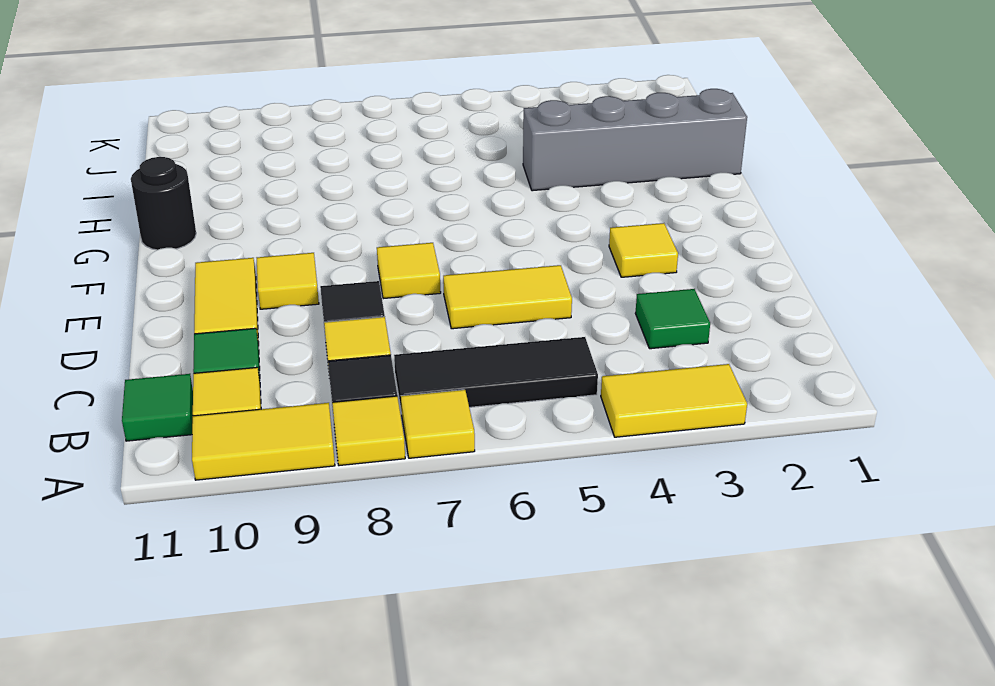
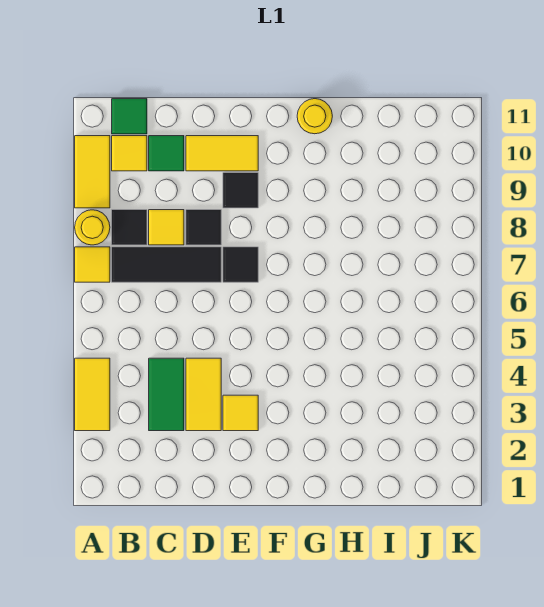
yellow 1x1 tile [332,396,405,466] -> yellow 1x1 round brick [75,210,110,245]
black 1x3 tile [394,337,598,414] -> black 1x3 tile turned to [112,247,221,282]
green 1x1 tile [635,289,710,349] -> green 1x2 tile [149,358,184,431]
yellow 1x2 tile [443,265,572,329] -> yellow 1x2 tile moved to [186,358,221,431]
yellow 1x1 tile [377,243,441,299] -> black 1x1 tile [223,247,258,282]
yellow 1x1 tile [257,253,319,309] -> black 1x1 tile [223,173,258,208]
black 1x1 round brick [131,157,196,250] -> yellow 1x1 round brick [297,99,332,134]
grey 1x4 brick [523,89,747,191] -> none

